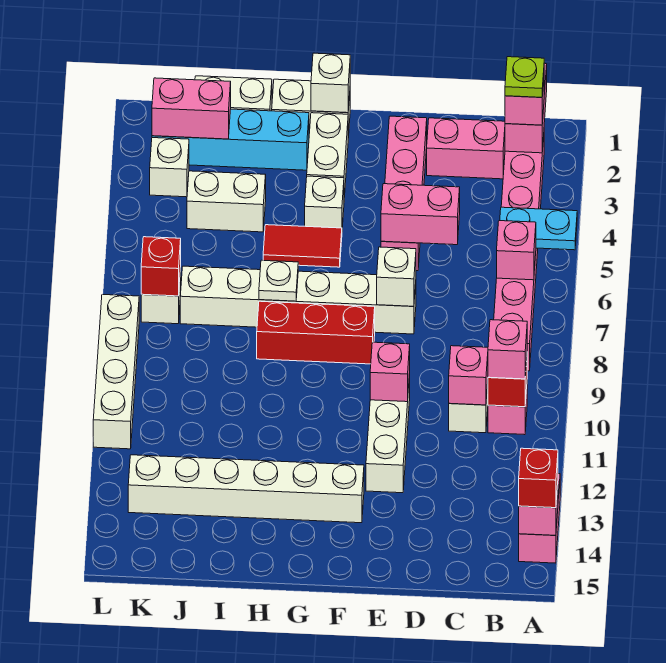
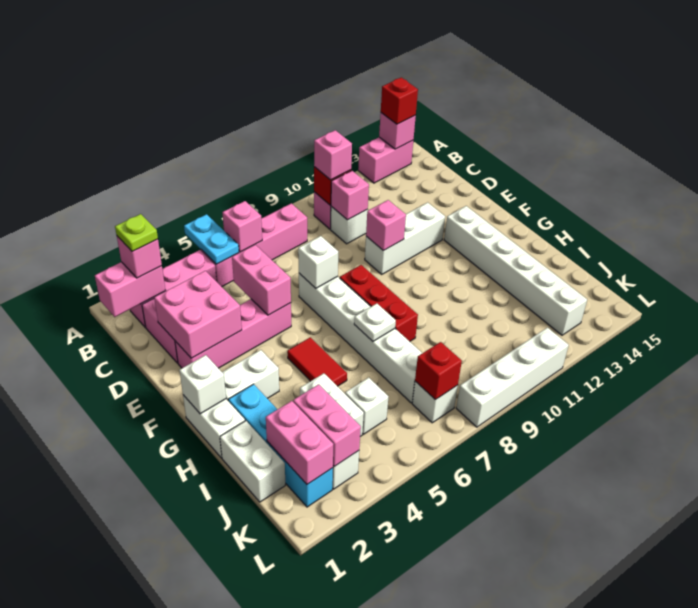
none -> pink 2x2 brick [154,271,242,358]
white 1x1 brick [305,176,344,228] -> white 1x1 brick moved to [345,378,388,434]
none -> pink 1x2 brick [293,384,361,467]

